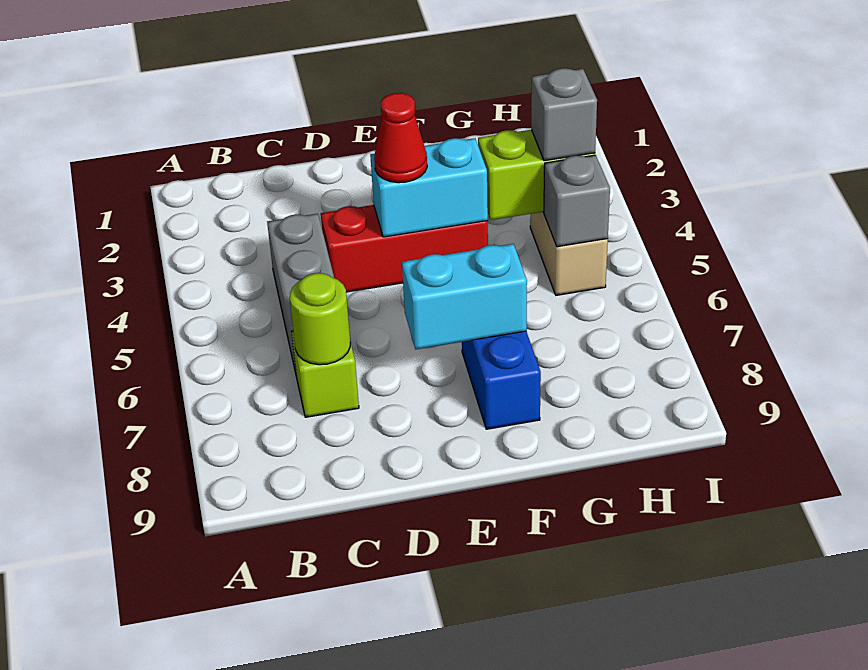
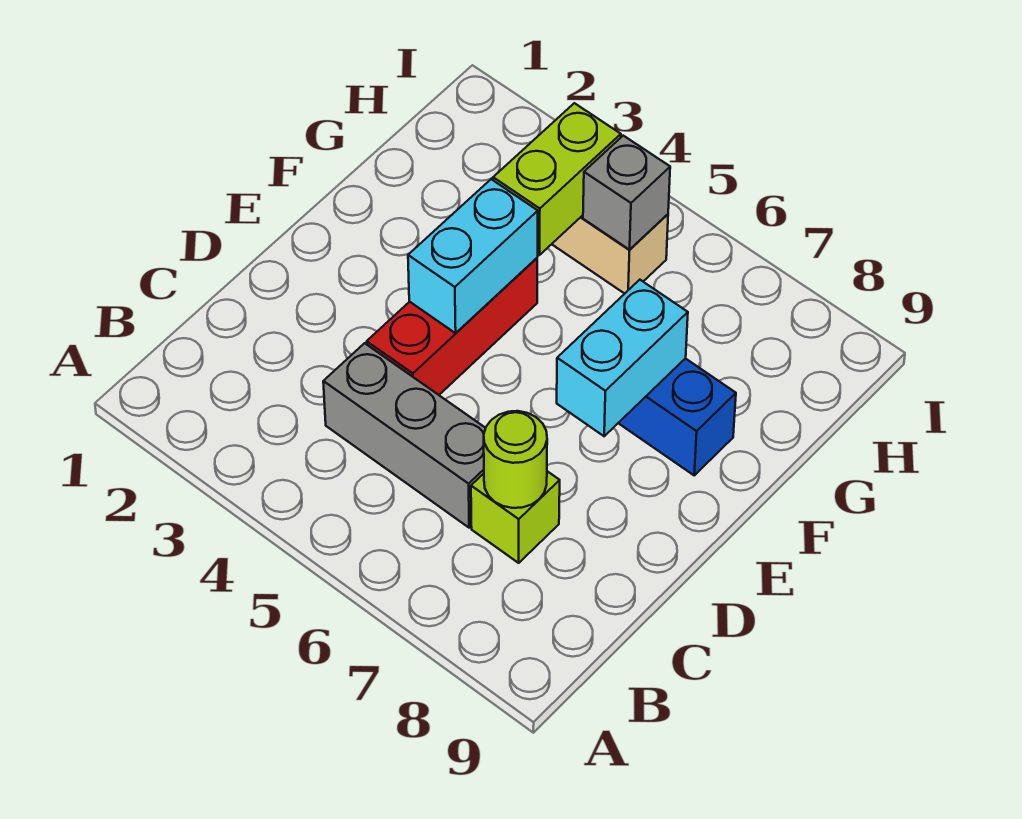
red 1x1 cone [374,93,427,183] -> none
grey 1x1 brick [531,68,597,161] -> none

